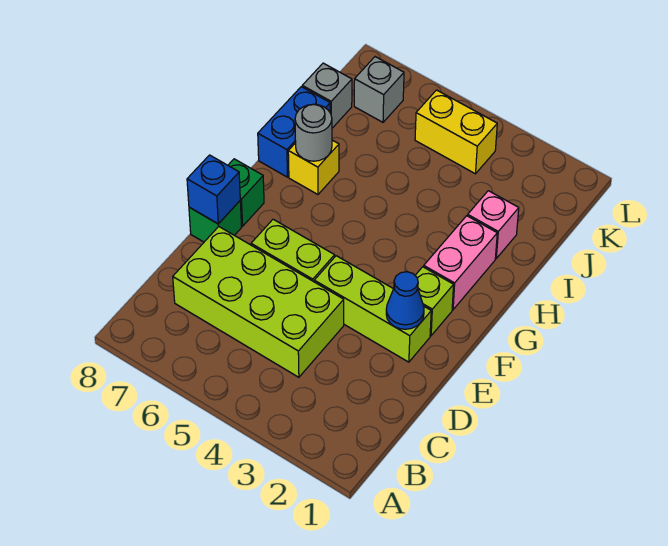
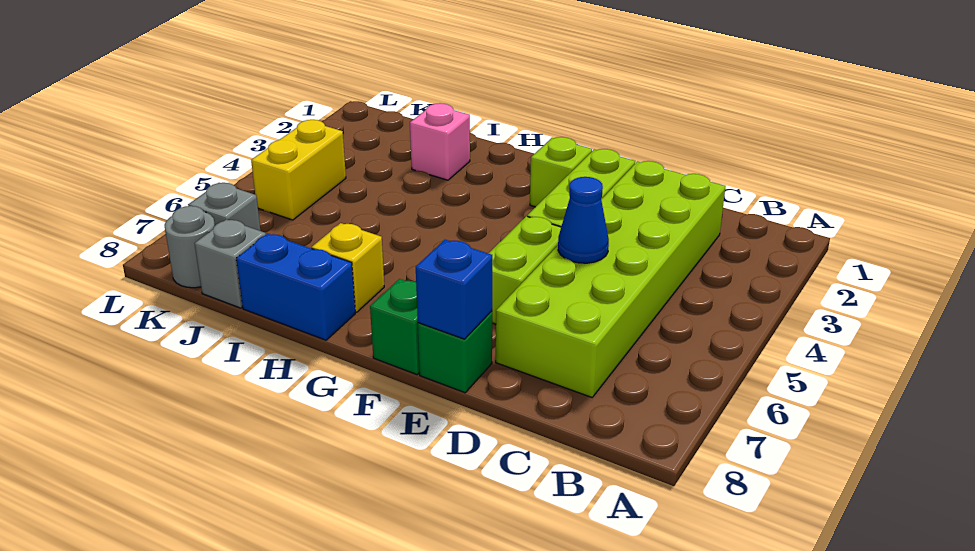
lime 2x4 brick [173,227,344,377] -> lime 2x6 brick [496,161,725,397]
blue 1x1 cone [386,272,424,329] -> blue 1x1 cone moved to [558,177,609,263]
pink 1x2 brick [424,216,497,310] -> none
grey 1x1 round brick [295,104,332,161] -> grey 1x1 round brick moved to [165,206,215,288]

